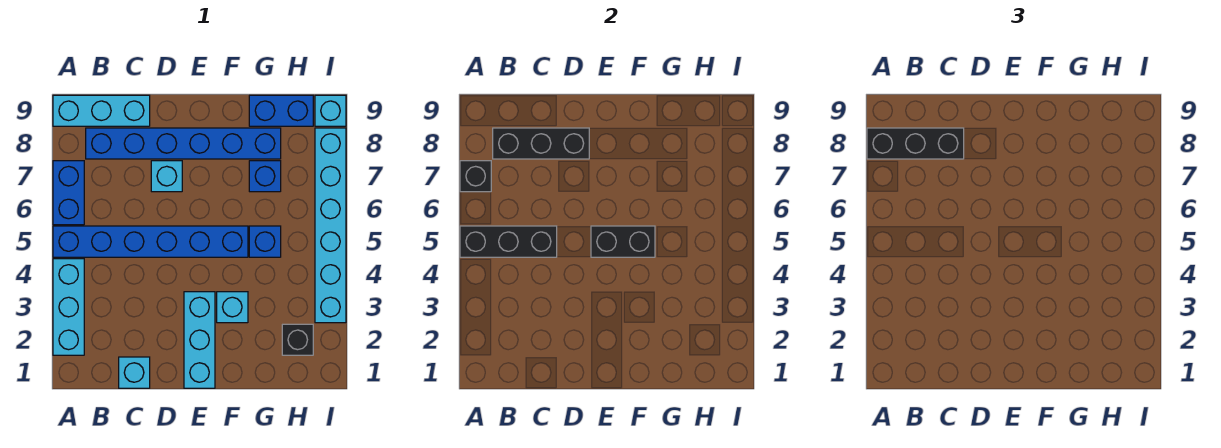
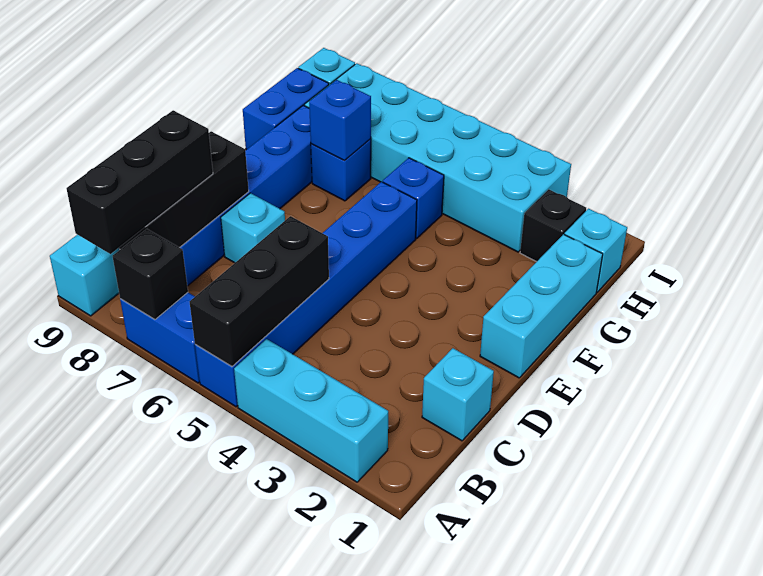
cyan 1x3 brick [184,292,215,388] -> cyan 1x3 brick turned to [480,234,603,378]
black 1x2 brick [591,226,655,257] -> none
cyan 1x1 brick [217,292,248,323] -> cyan 1x1 brick moved to [564,209,627,292]
none -> blue 1x1 brick [309,80,371,160]
cyan 1x6 brick [315,128,346,323] -> cyan 2x6 brick [304,63,571,252]

